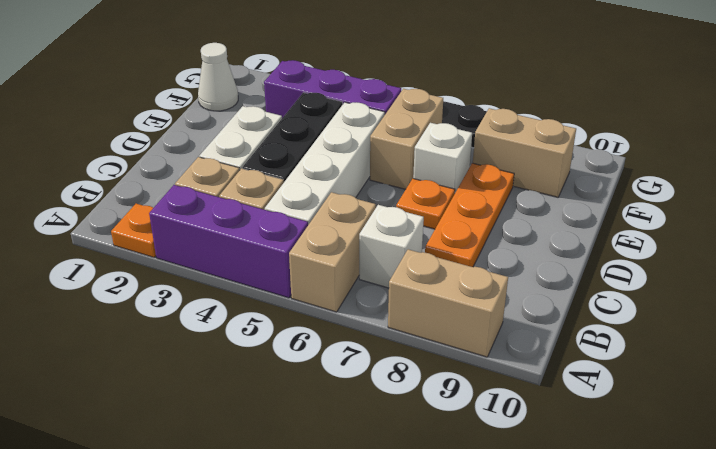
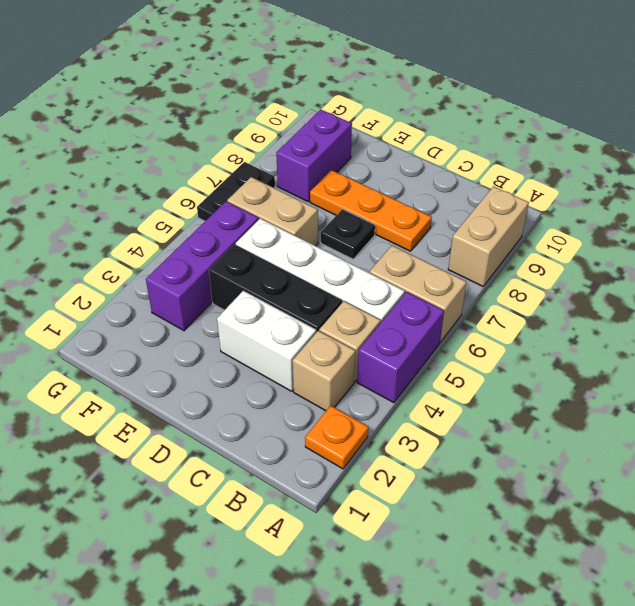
purple 1x3 brick [149,185,308,298] -> purple 1x2 brick [357,292,444,403]
white 1x1 brick [359,205,424,288] -> none
orange 1x1 plate [396,179,455,229] -> black 1x1 plate [321,209,375,259]
white 1x1 brick [413,123,472,192] -> none
white 1x1 cone [198,43,238,111] -> none
tan 1x2 brick [473,108,576,197] -> purple 1x2 brick [276,110,352,202]

